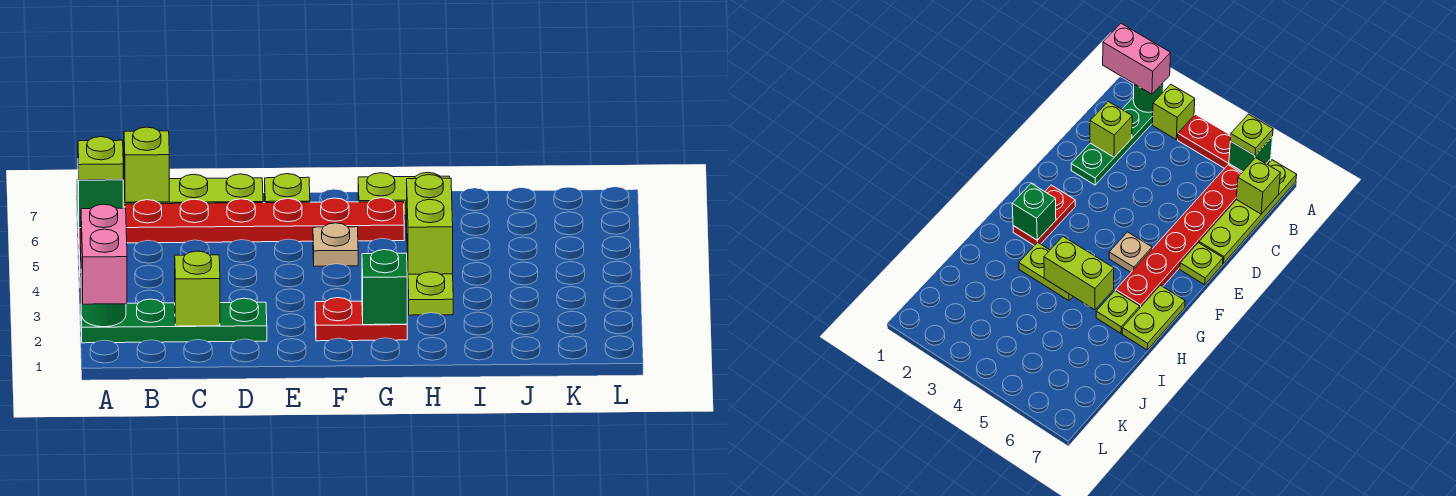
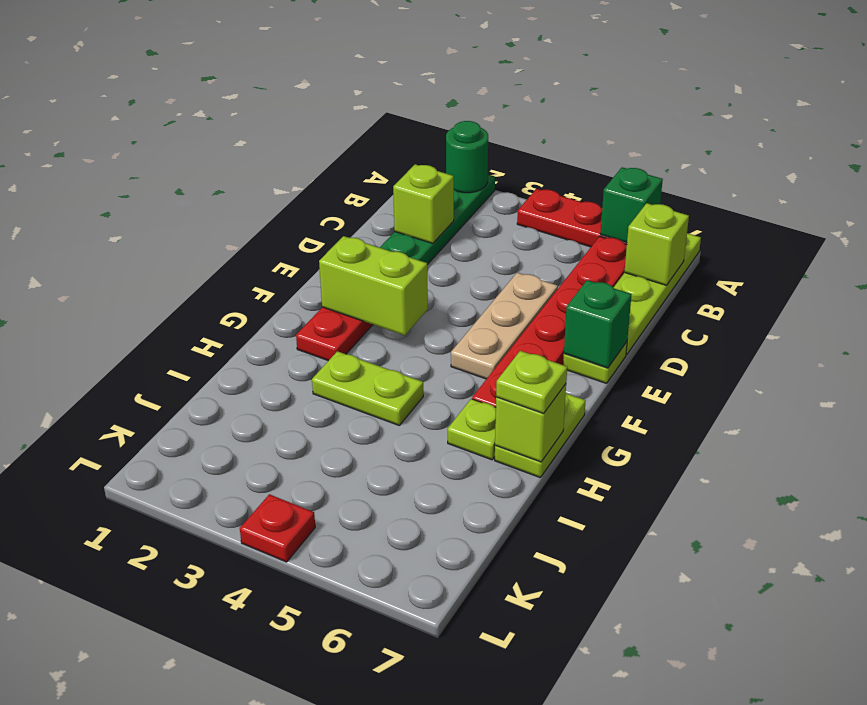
pink 1x2 brick [81,204,127,304] -> none
lime 1x1 brick [1152,84,1195,139] -> lime 1x1 brick moved to [495,384,566,462]
lime 1x1 plate [78,137,123,180] -> lime 1x1 plate moved to [496,351,567,413]
tan 1x1 plate [313,223,358,266] -> tan 1x3 plate [451,273,558,379]
green 1x1 brick [362,250,407,325] -> green 1x1 brick moved to [564,280,632,368]
lime 1x2 brick [407,175,453,274] -> lime 1x2 brick moved to [319,236,428,335]
none -> red 1x1 plate [240,494,315,562]

